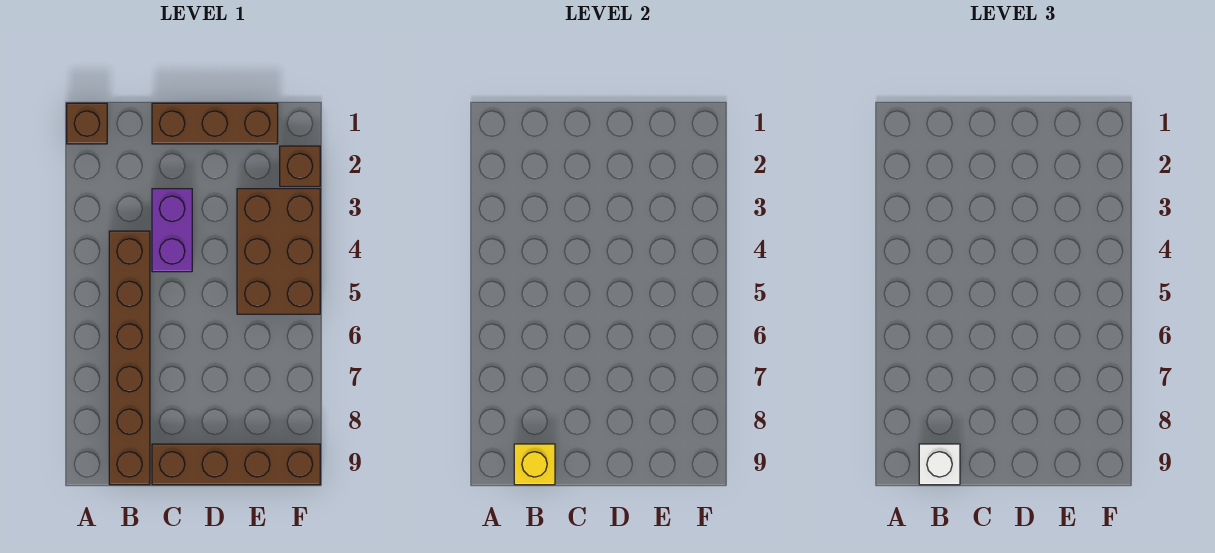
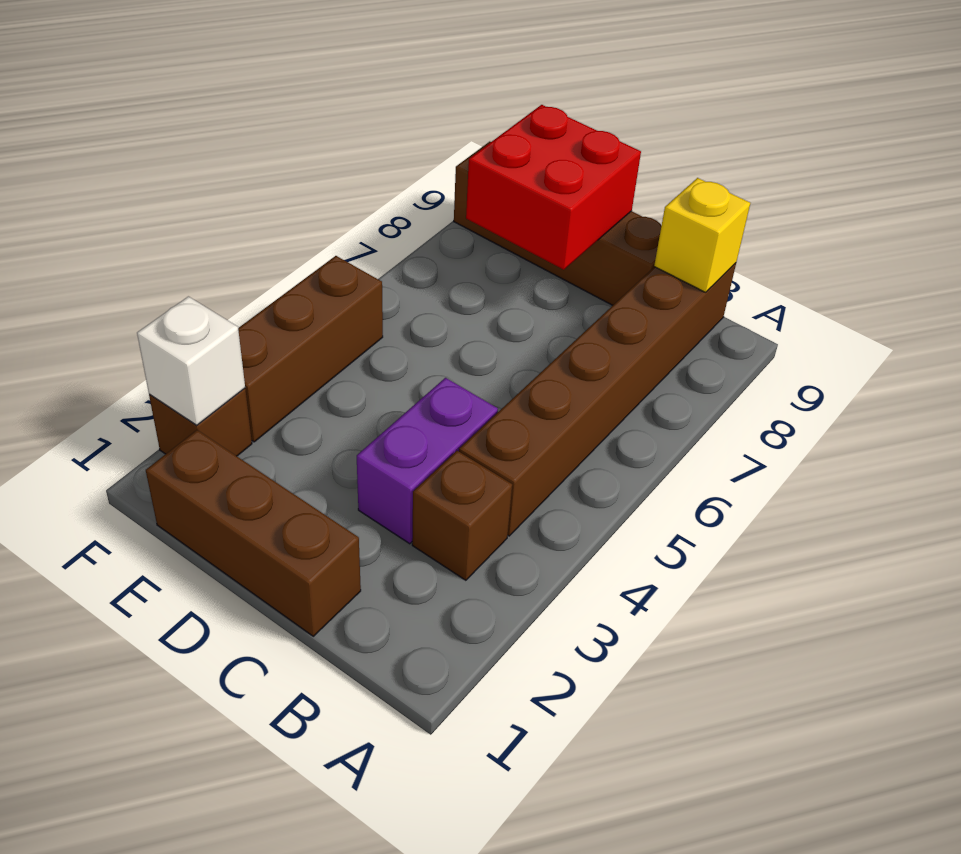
brown 1x1 brick [67,103,107,144] -> brown 1x1 brick moved to [412,451,512,580]
white 1x1 brick [919,444,960,485] -> white 1x1 brick moved to [137,296,245,425]
none -> red 2x2 brick [466,105,641,270]
brown 2x3 brick [237,189,320,314] -> brown 1x3 brick [238,256,383,442]

